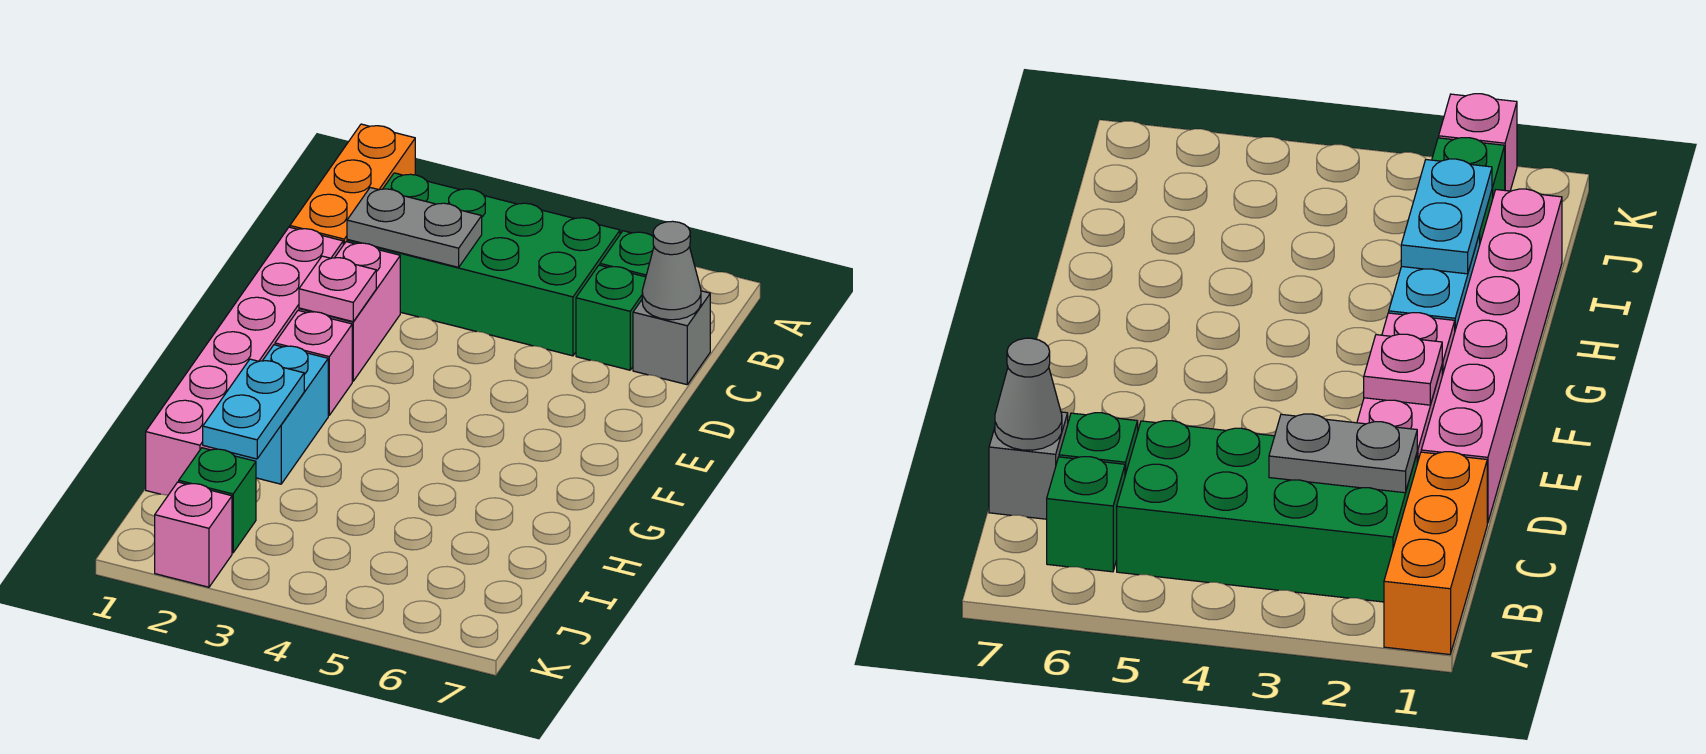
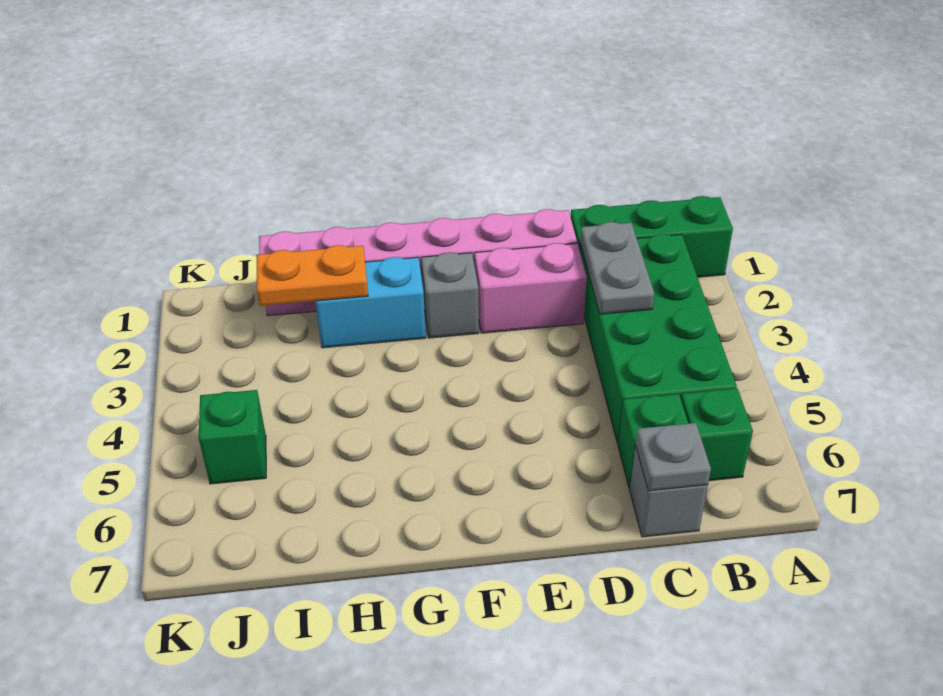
orange 1x3 brick [290,124,415,245] -> green 1x3 brick [571,196,733,277]
grey 1x1 cone [642,221,701,320] -> grey 1x1 plate [636,423,711,491]
pink 1x1 plate [299,256,376,322] -> none
pink 1x1 brick [275,310,352,415] -> grey 1x1 brick [421,252,479,338]
cyan 1x2 plate [203,359,304,459] -> orange 1x2 plate [257,245,368,306]
green 1x1 brick [179,448,256,553] -> green 1x1 brick moved to [199,390,266,484]
pink 1x1 brick [155,482,232,587] -> none

